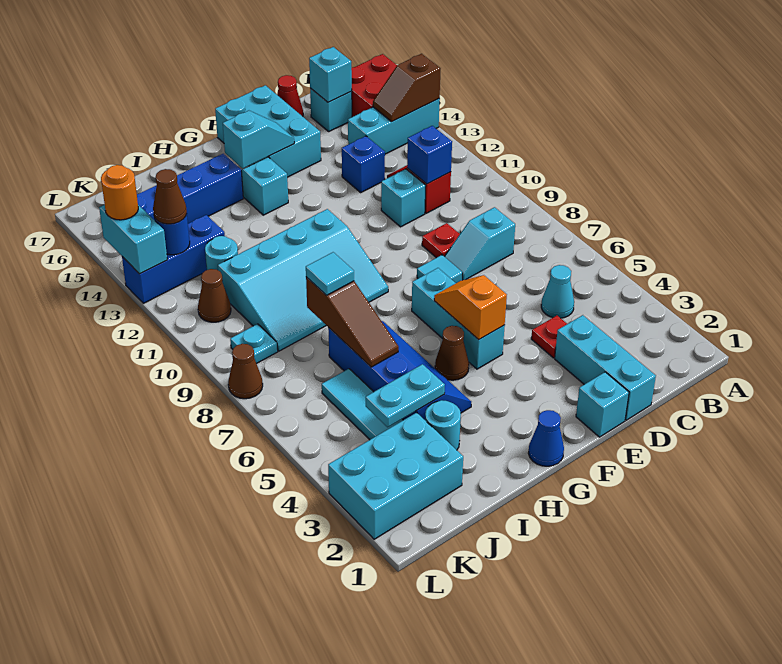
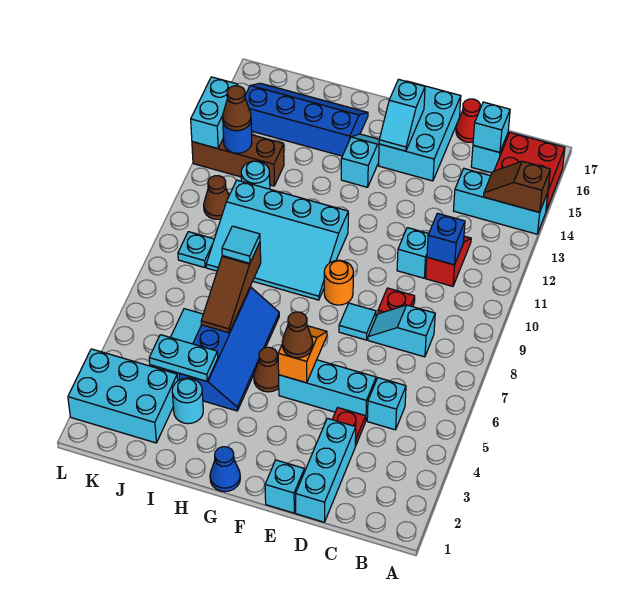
cyan 1x1 cone [541,265,574,318] -> cyan 1x1 brick [367,378,406,430]
blue 1x1 brick [342,136,385,192] -> none
cyan 1x3 brick [412,268,505,369] -> cyan 1x3 brick turned to [279,360,376,420]
cyan 1x2 slope [223,111,294,168] -> cyan 1x2 slope turned to [379,79,425,151]
blue 1x3 brick [122,215,225,303] -> brown 1x3 brick [192,135,284,186]
brown 1x1 cone [228,344,263,399] -> brown 1x1 cone moved to [282,312,313,358]
orange 1x1 round brick [101,165,138,220] -> orange 1x1 round brick moved to [324,260,353,305]

